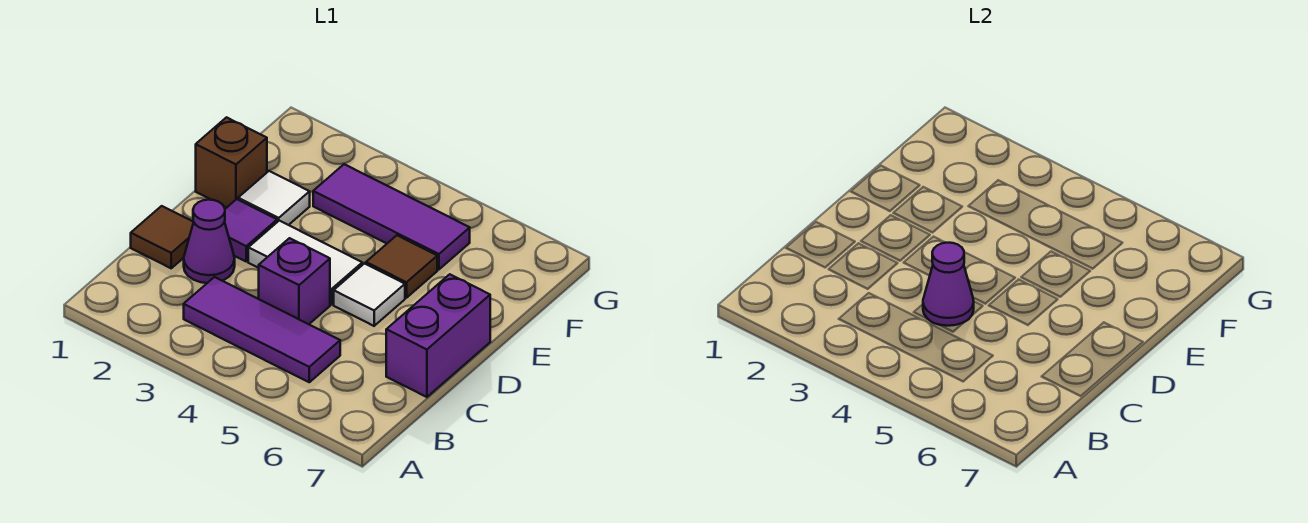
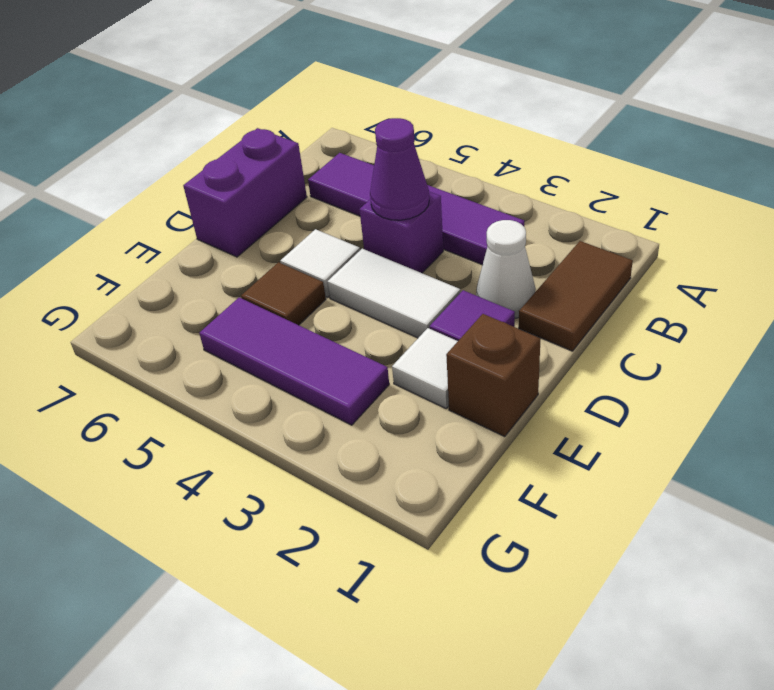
purple 1x3 tile [184,277,340,382] -> purple 1x4 tile [308,153,524,265]
brown 1x1 tile [131,206,194,268] -> brown 1x2 tile [519,241,633,351]
purple 1x1 cone [184,200,235,283] -> white 1x1 cone [476,220,536,318]

